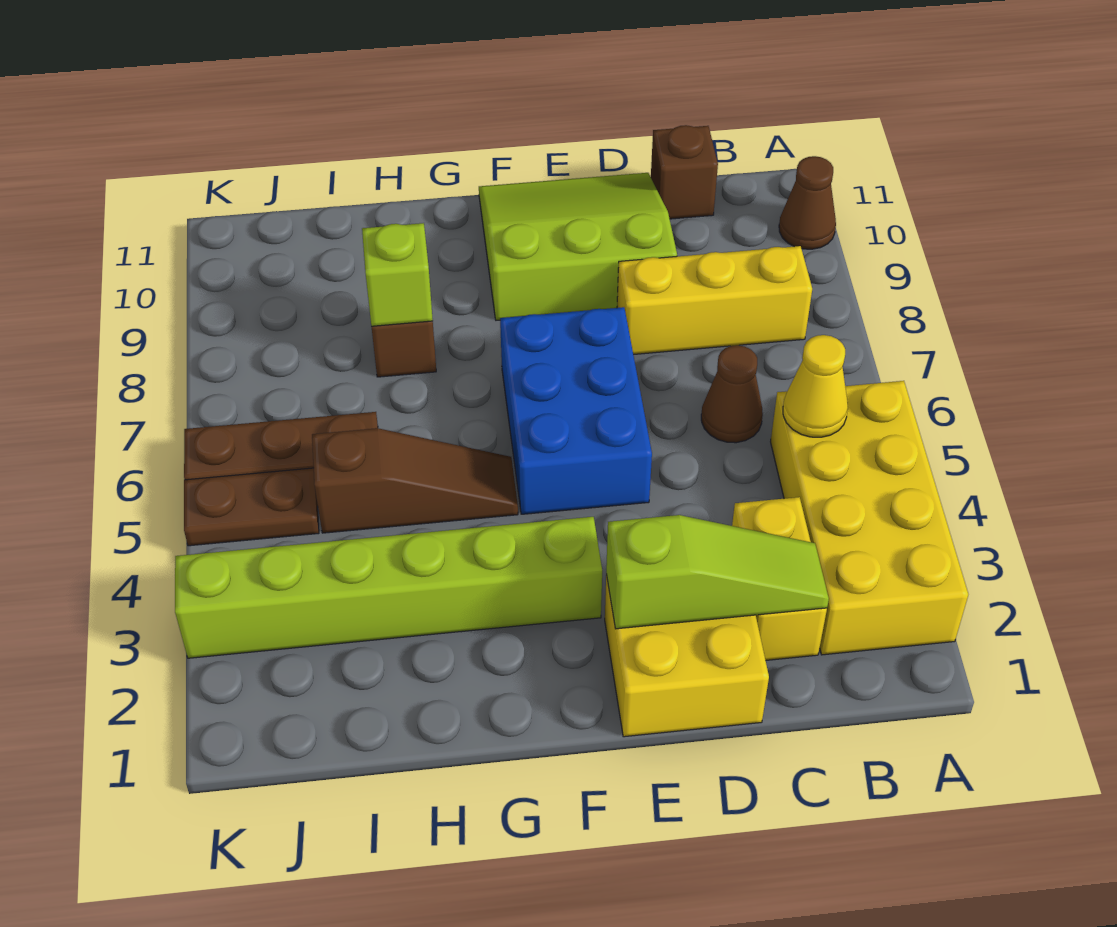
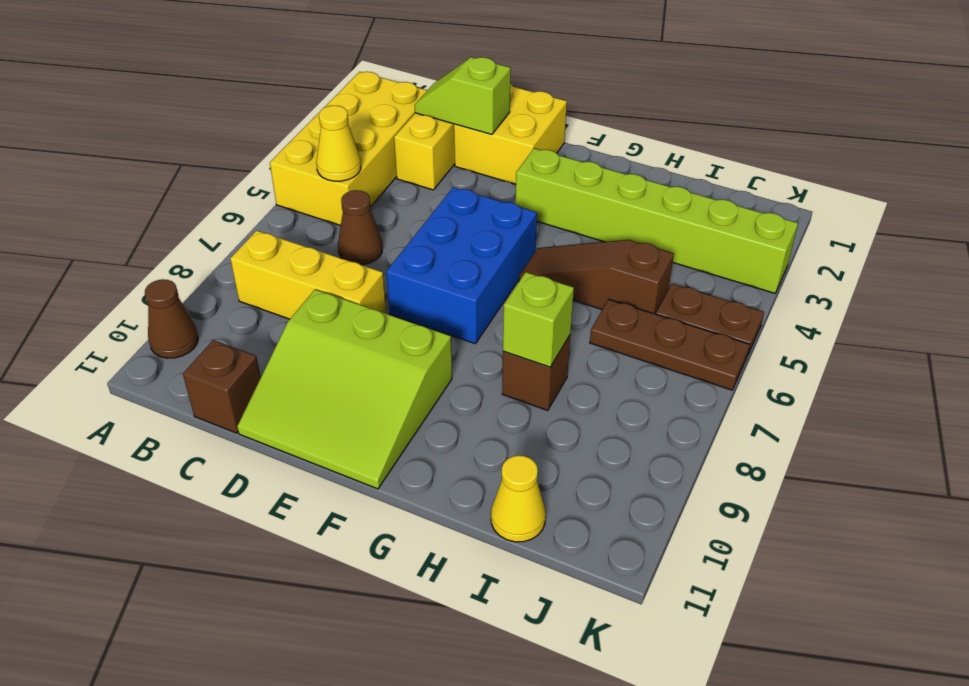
lime 1x3 slope [606,515,829,629] -> lime 1x2 slope [415,57,511,134]
none -> yellow 1x1 cone [491,455,546,542]

